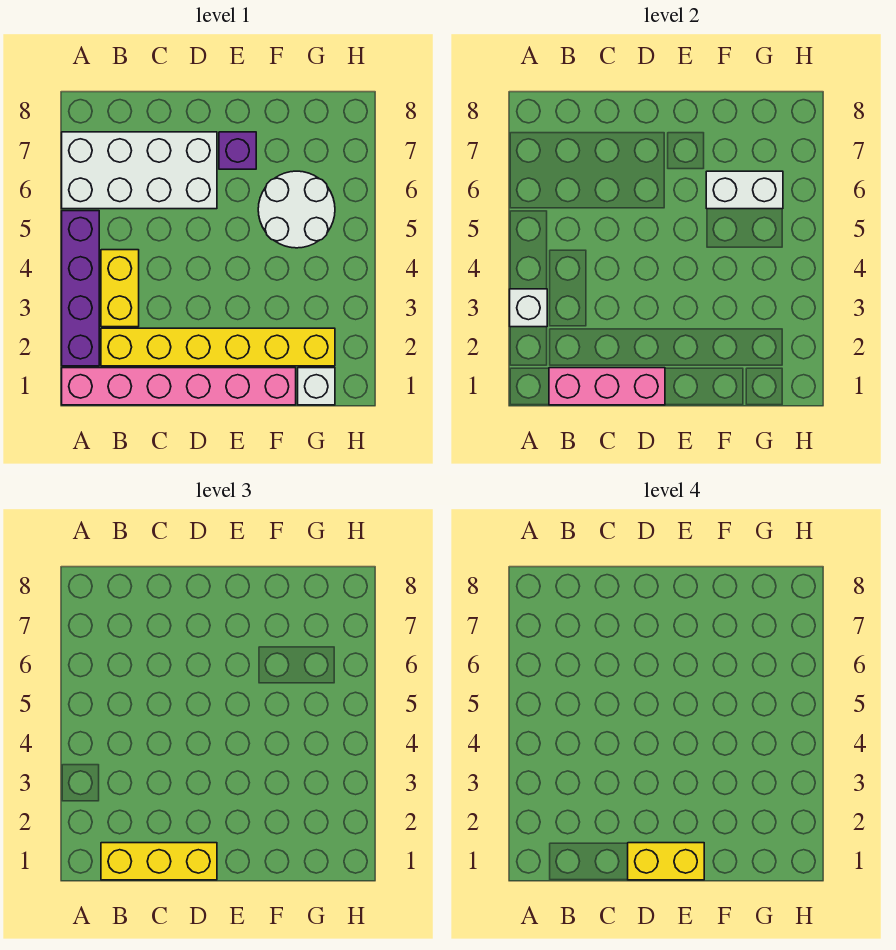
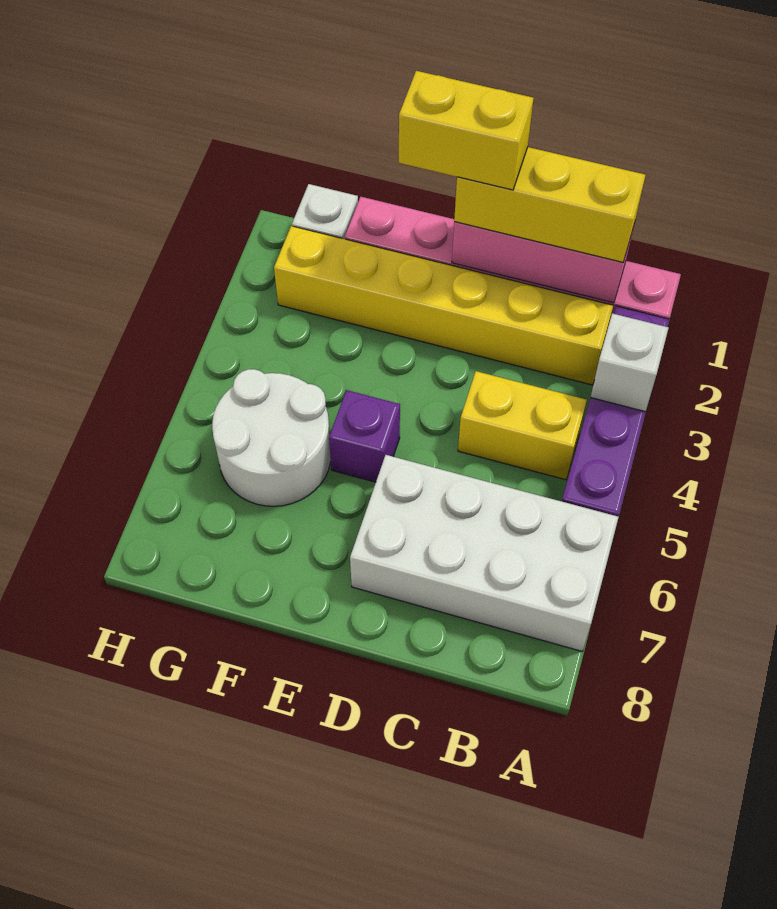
yellow 1x2 brick [101,250,139,327] -> yellow 1x2 brick turned to [458,371,587,480]
purple 1x1 brick [219,132,256,169] -> purple 1x1 brick moved to [329,390,400,482]
white 1x2 brick [706,171,783,209] -> none

